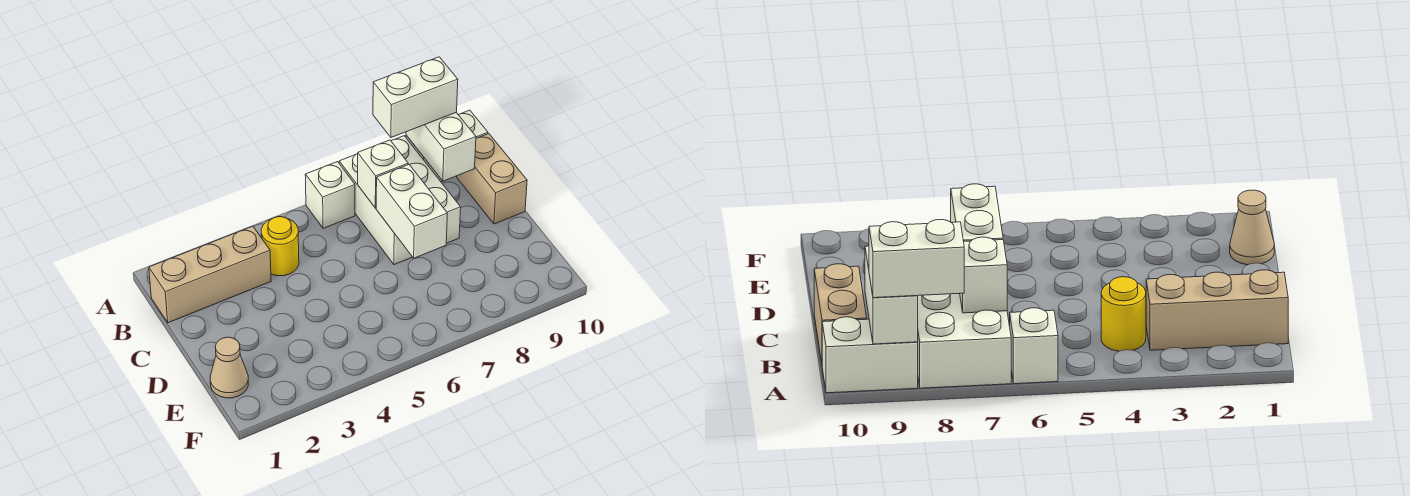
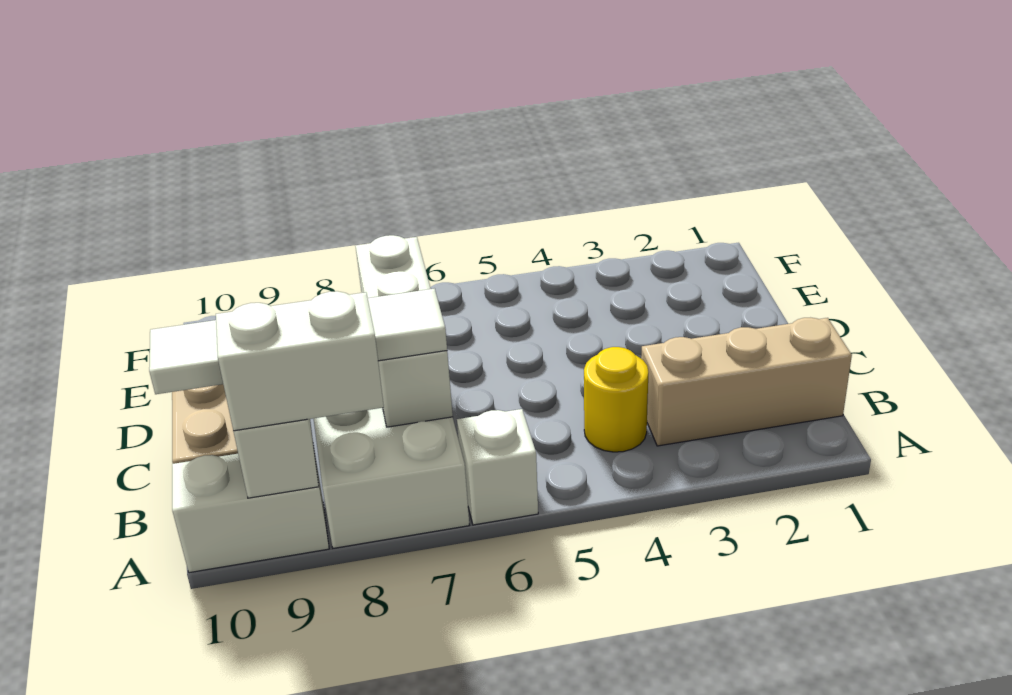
none -> white 1x4 tile [149,289,447,394]
tan 1x1 cone [210,337,248,398] -> none

